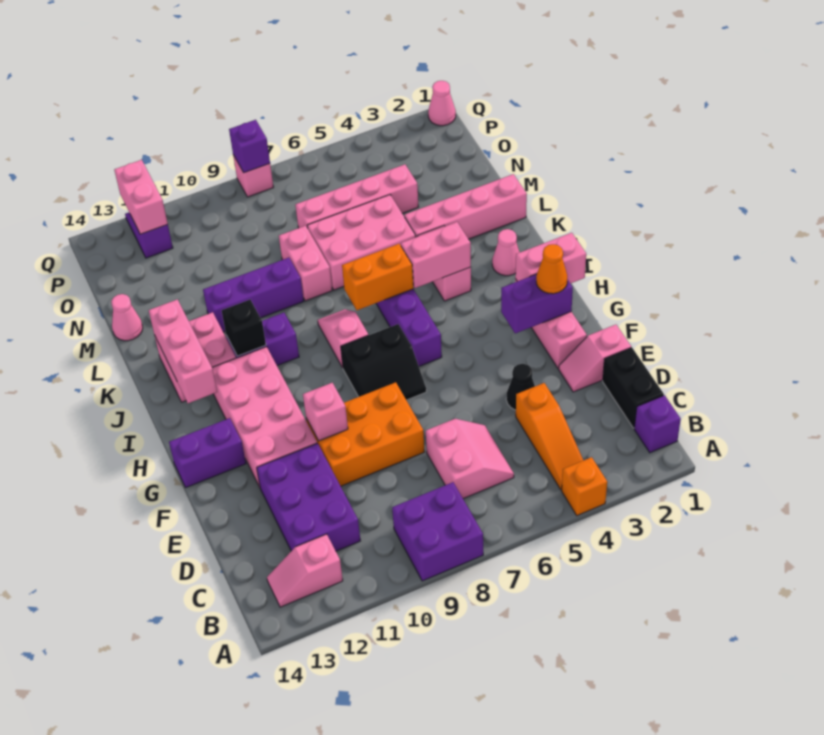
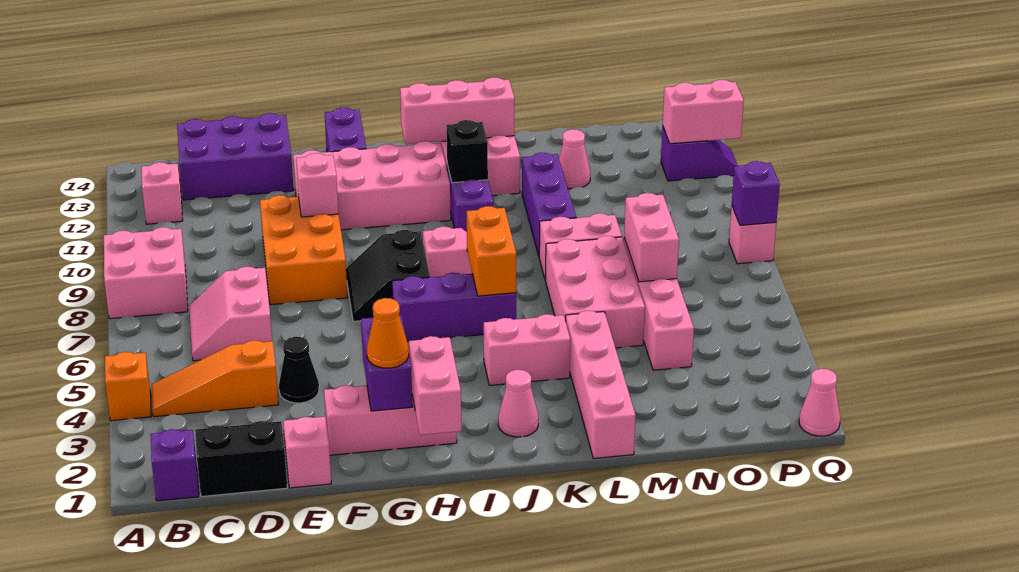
purple 2x2 brick [392,482,483,581] -> pink 2x2 brick [104,227,188,319]
pink 2x2 slope [426,419,514,499] -> pink 2x2 slope turned to [189,267,272,361]
purple 2x3 brick [257,443,360,551] -> purple 2x3 brick moved to [177,113,294,200]
pink 1x2 brick [401,222,471,288] -> pink 1x2 brick moved to [624,193,679,282]
pink 1x1 cone [111,294,143,341] -> pink 1x1 cone moved to [559,129,590,189]

